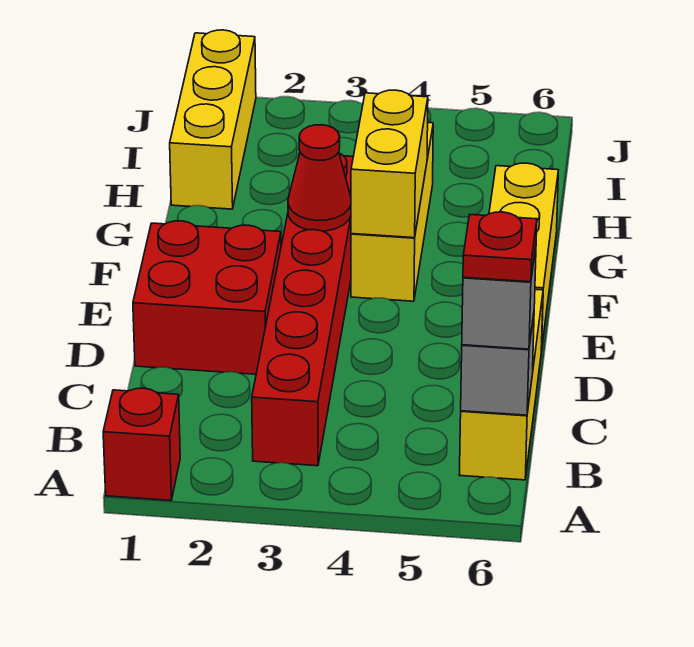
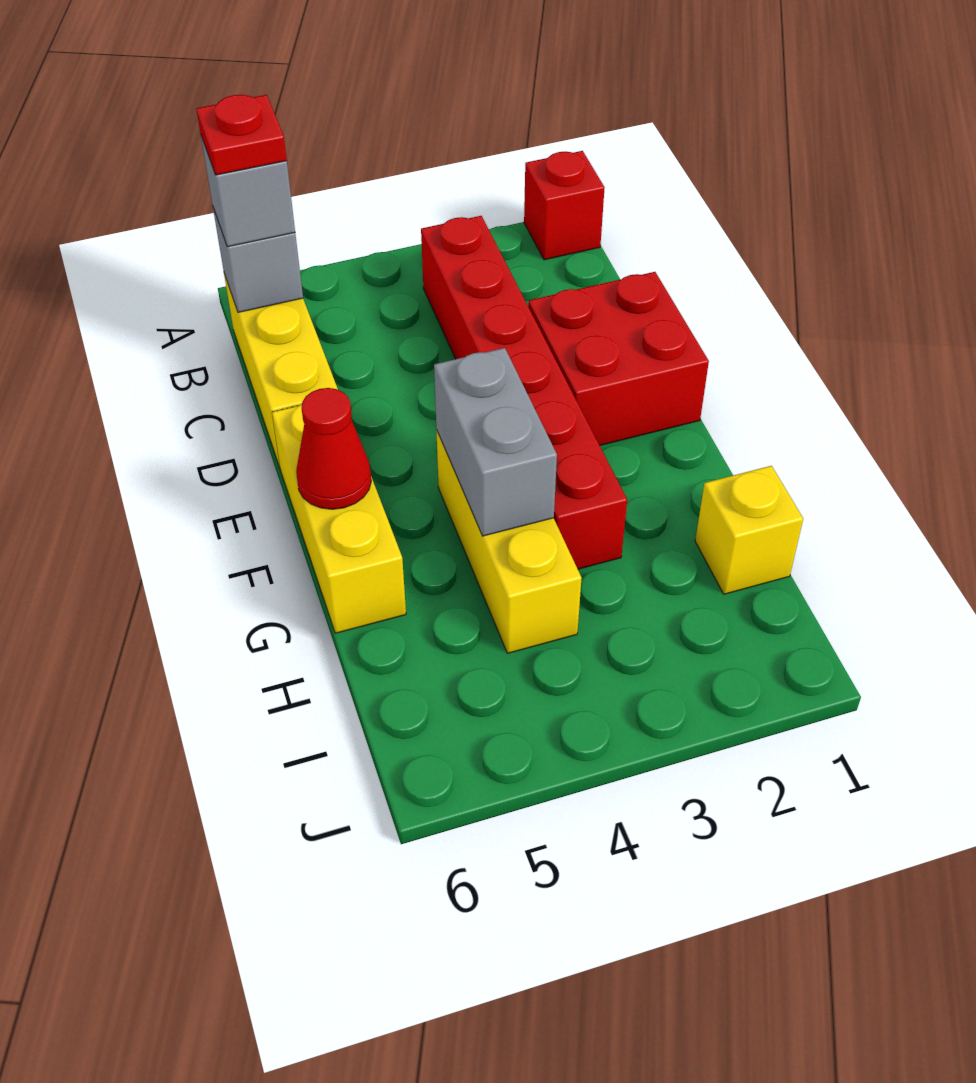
red 1x1 cone [288,125,351,231] -> red 1x1 cone moved to [296,388,371,509]
yellow 1x2 brick [351,90,428,238] -> grey 1x2 brick [434,348,557,536]
yellow 1x3 brick [170,30,256,209] -> yellow 1x1 brick [695,466,803,594]

